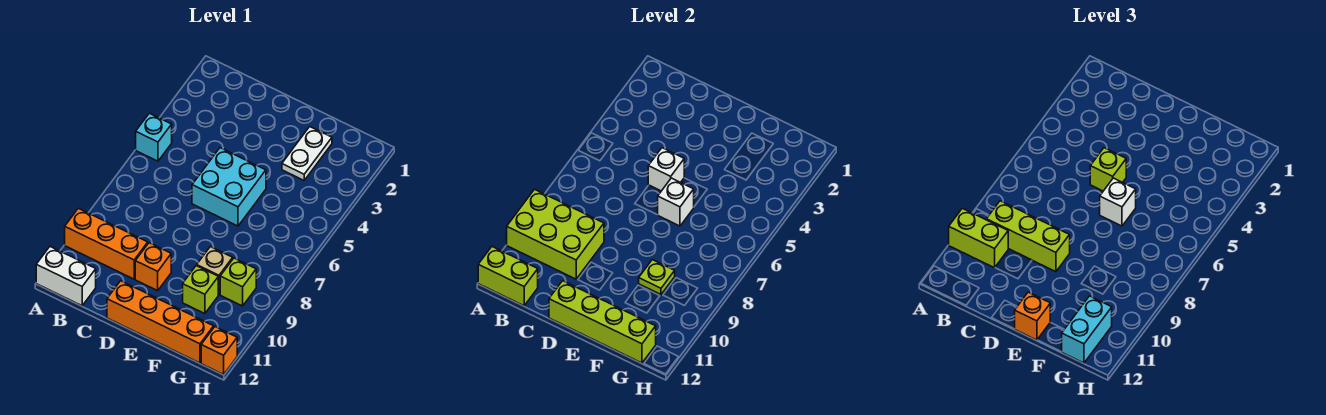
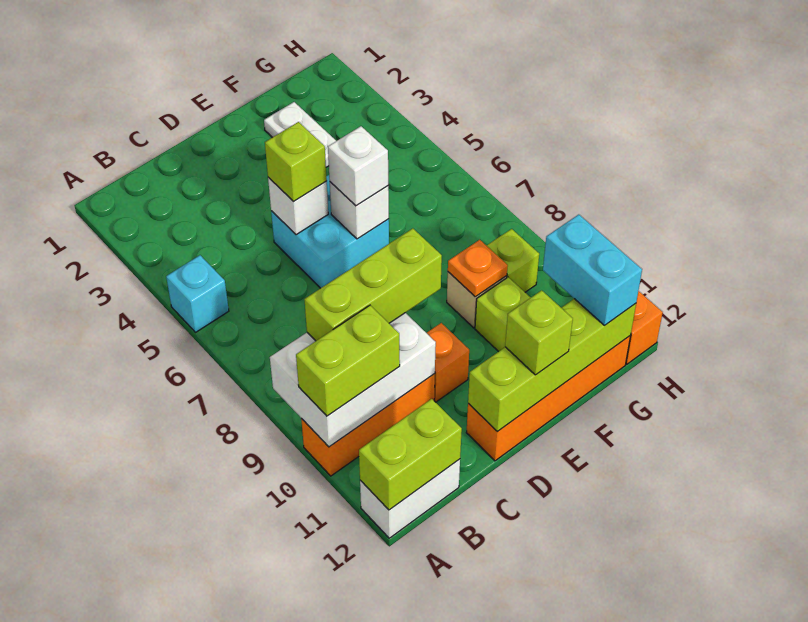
lime 2x3 brick [507,189,604,279] -> white 2x3 brick [270,313,436,447]
orange 1x1 brick [1015,292,1050,340] -> lime 1x1 brick [505,290,573,375]
lime 1x1 plate [639,260,675,294] -> orange 1x1 plate [448,240,508,297]

